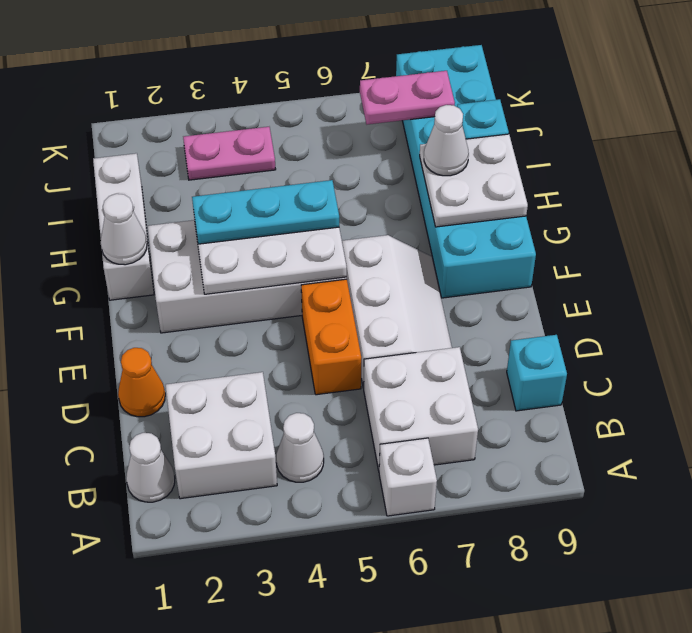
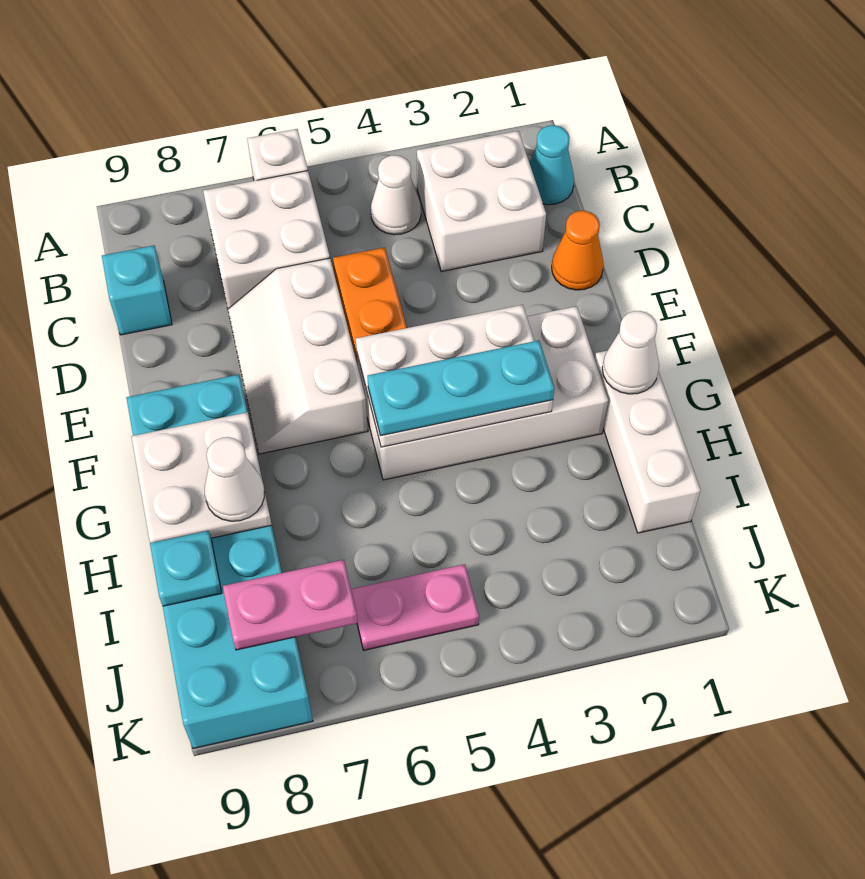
white 1x1 cone [126,433,175,502] -> cyan 1x1 cone [529,125,574,205]
pink 1x2 plate [183,127,276,180] -> pink 1x2 plate moved to [351,564,479,650]

